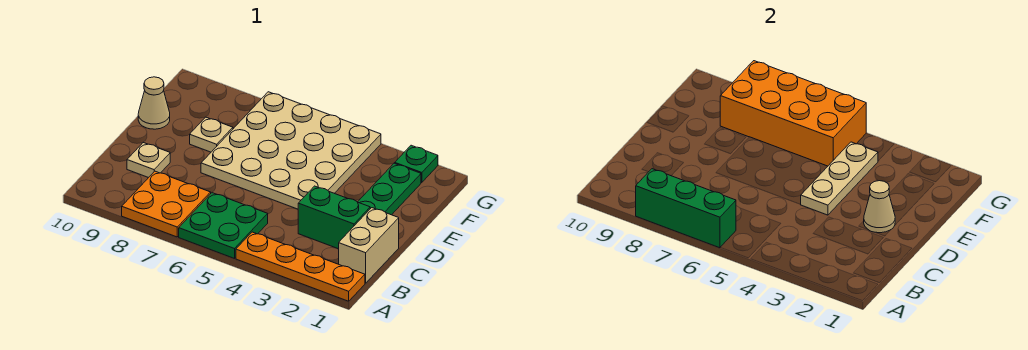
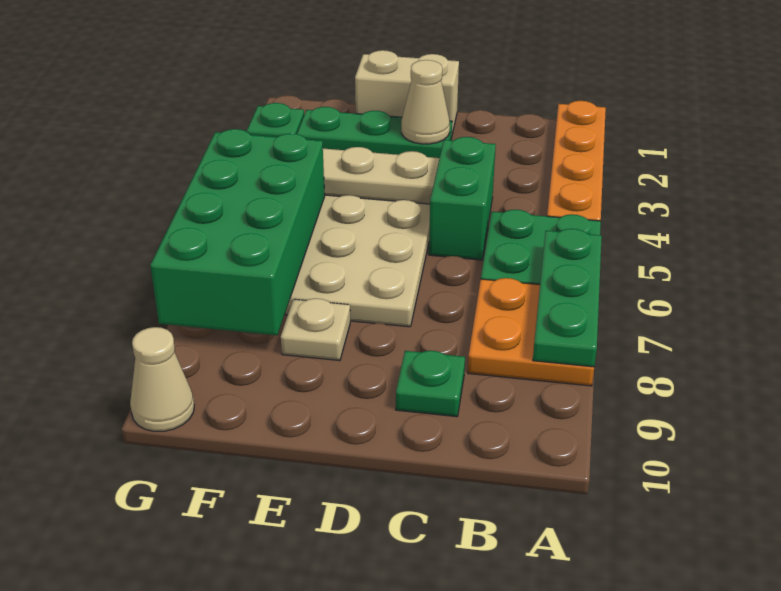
green 1x3 brick [636,169,736,248] -> green 1x3 plate [533,229,602,367]
tan 1x2 brick [339,208,399,283] -> tan 1x2 brick moved to [355,50,459,134]
green 1x2 brick [298,186,370,249] -> green 1x2 brick moved to [429,137,496,260]
tan 1x1 plate [127,143,170,178] -> green 1x1 plate [396,351,465,417]
tan 1x1 cone [138,77,170,129] -> tan 1x1 cone moved to [130,327,194,431]
orange 2x4 brick [720,61,866,166] -> green 2x4 brick [150,129,325,335]

